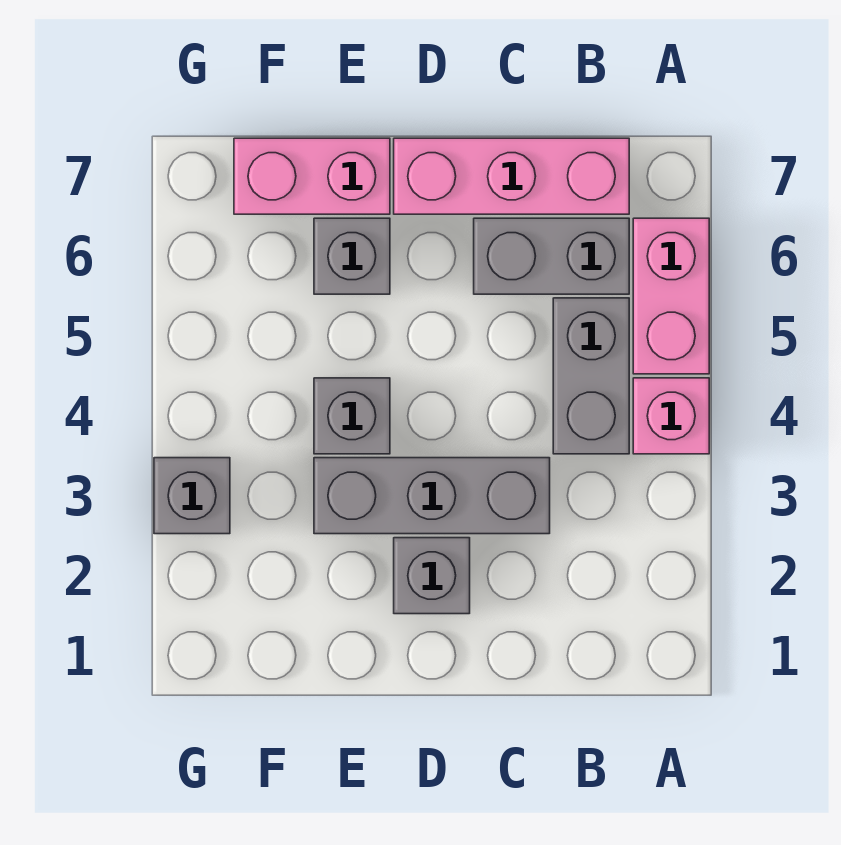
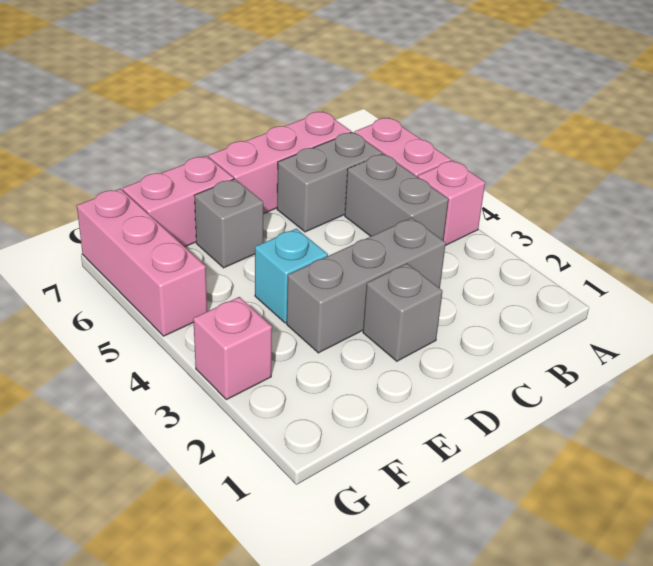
grey 1x1 brick [314,378,390,454] -> cyan 1x1 brick [255,229,328,323]
grey 1x1 brick [154,458,230,534] -> pink 1x1 brick [193,297,272,400]
none -> pink 1x3 brick [77,189,207,336]

